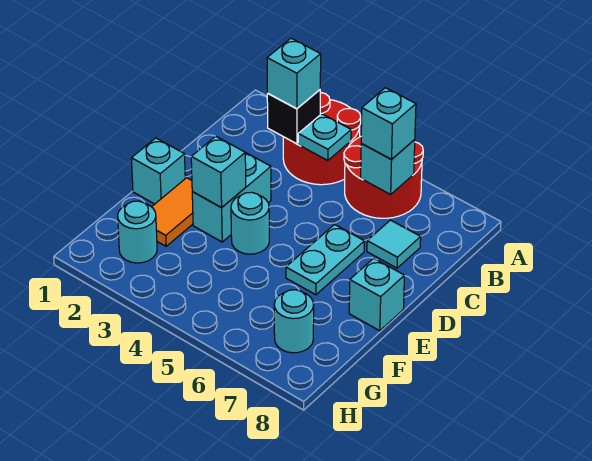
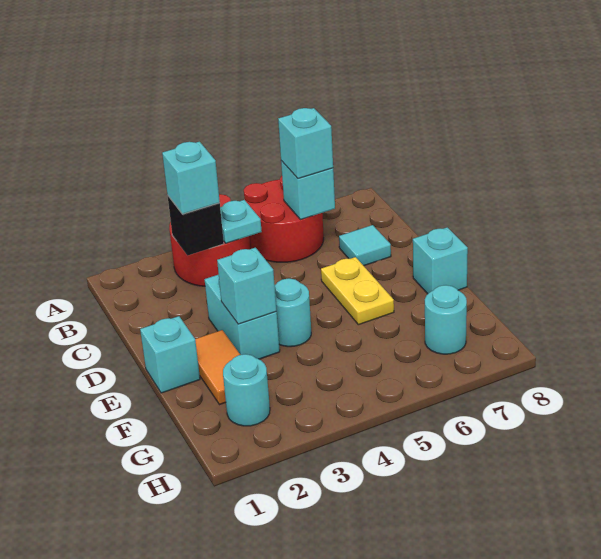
cyan 1x2 plate [286,225,364,295] -> yellow 1x2 plate [321,257,394,325]

